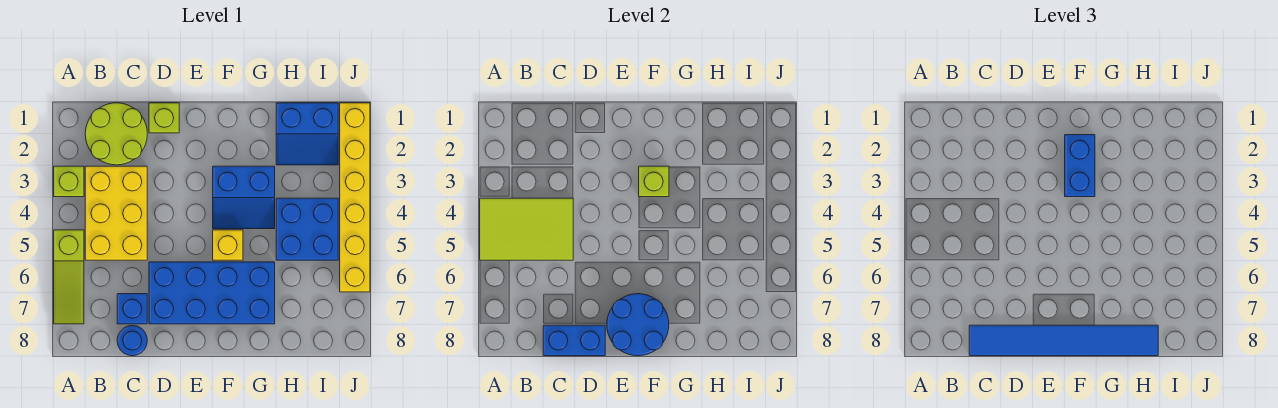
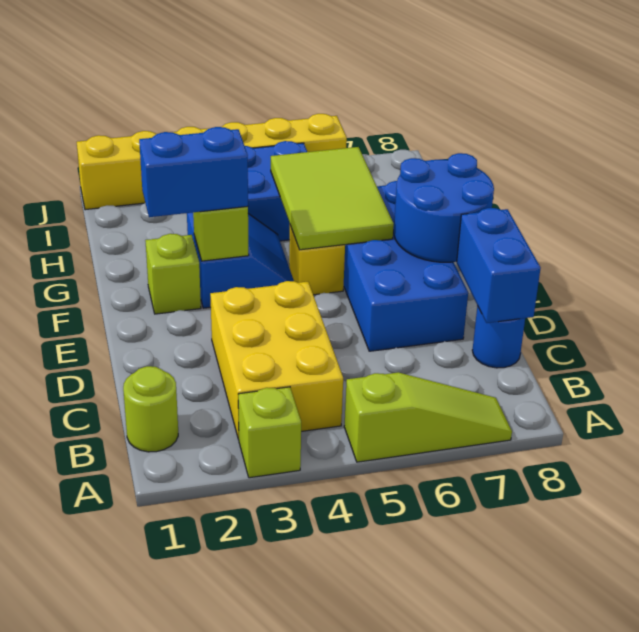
lime 2x3 tile [480,198,573,260] -> lime 2x3 tile moved to [271,147,394,250]
lime 2x2 round brick [85,103,147,165] -> lime 1x1 round brick [123,366,178,452]
yellow 2x3 brick [85,166,147,260] -> yellow 2x3 brick turned to [210,281,343,440]
blue 1x1 brick [117,294,147,324] -> none
blue 1x6 tile [969,325,1158,356] -> none
lime 1x1 brick [149,103,179,133] -> lime 1x1 brick moved to [145,234,201,314]
blue 2x2 slope [276,103,338,165] -> none

